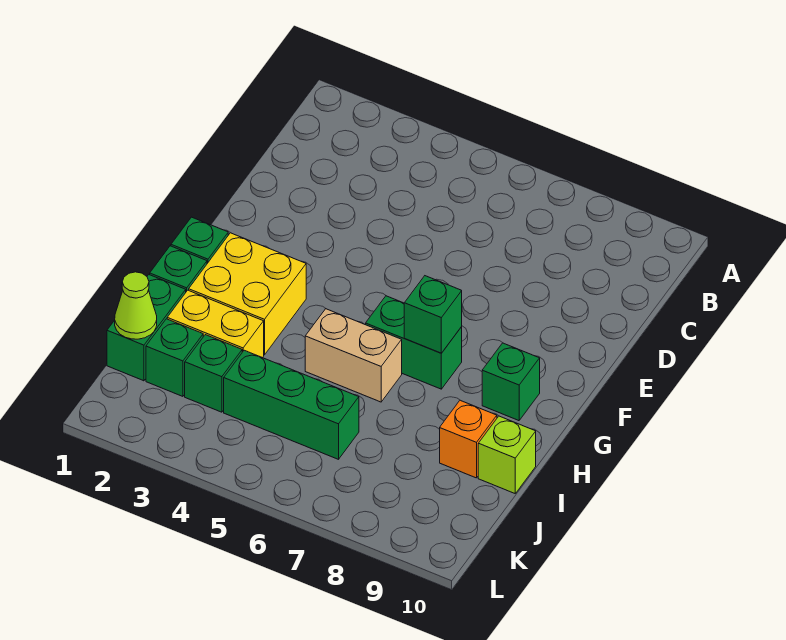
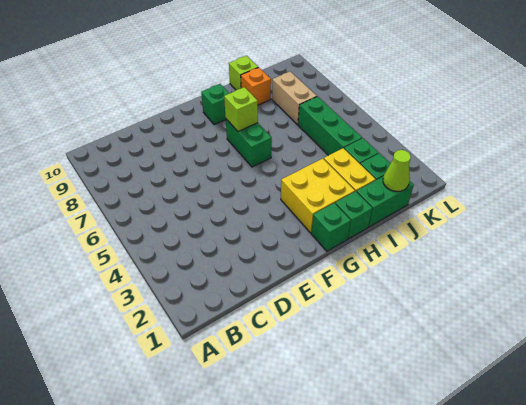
green 1x1 brick [404,276,462,353] -> lime 1x1 brick [224,87,258,131]
tan 1x2 brick [305,309,402,402] -> tan 1x2 brick moved to [272,72,317,125]

